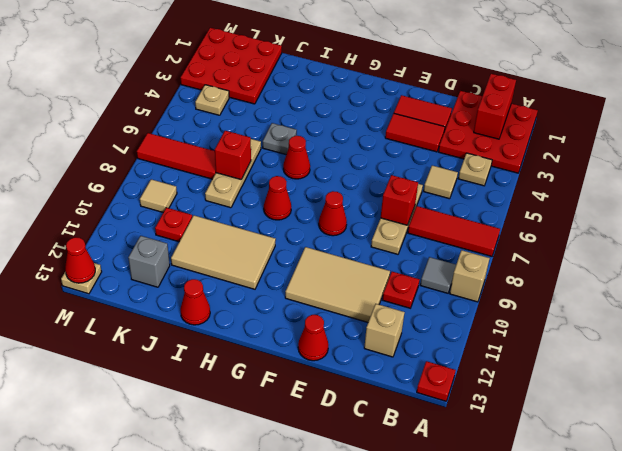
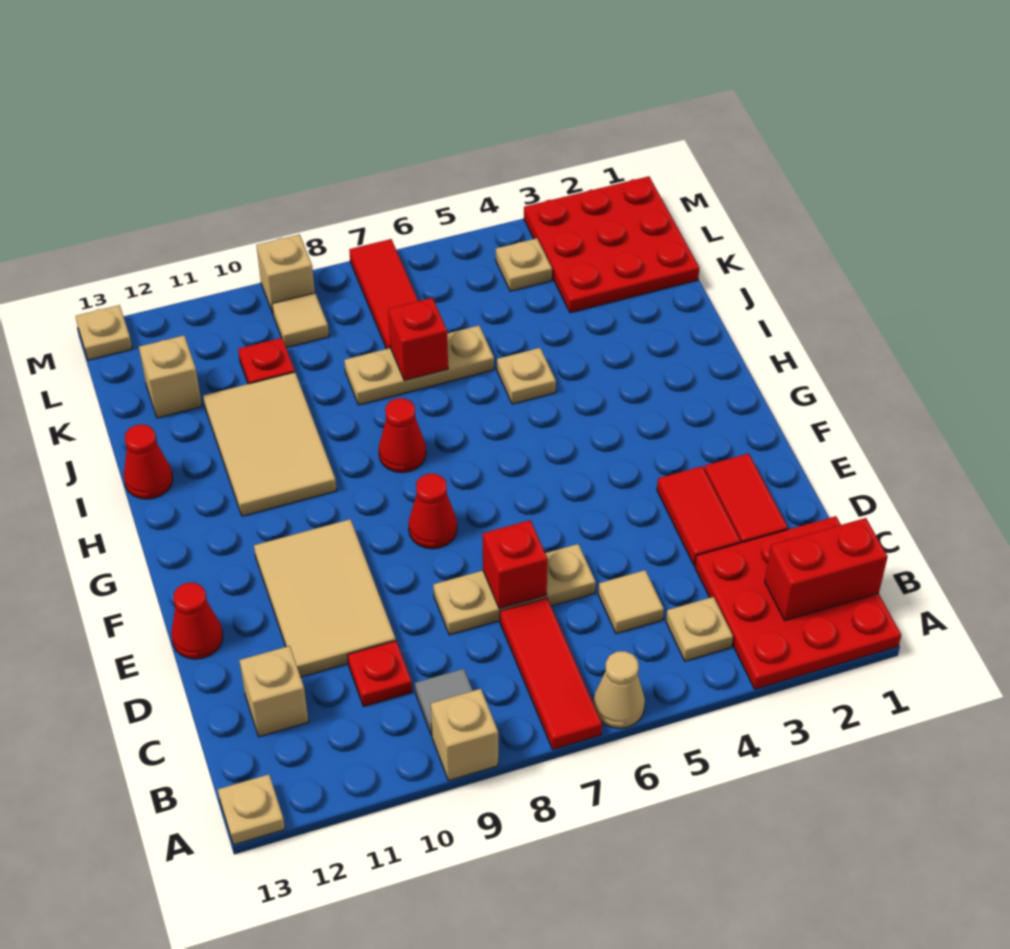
none -> tan 1x1 cone [593,651,645,728]
red 1x1 plate [417,361,456,401] -> tan 1x1 plate [218,774,285,845]
red 1x1 cone [283,136,310,179] -> none
grey 1x1 plate [263,123,297,154] -> tan 1x1 plate [497,348,556,404]
grey 1x1 brick [128,236,170,287] -> tan 1x1 brick [139,336,202,418]
none -> tan 1x1 brick [256,234,315,313]
red 1x1 cone [65,237,95,283] -> none

